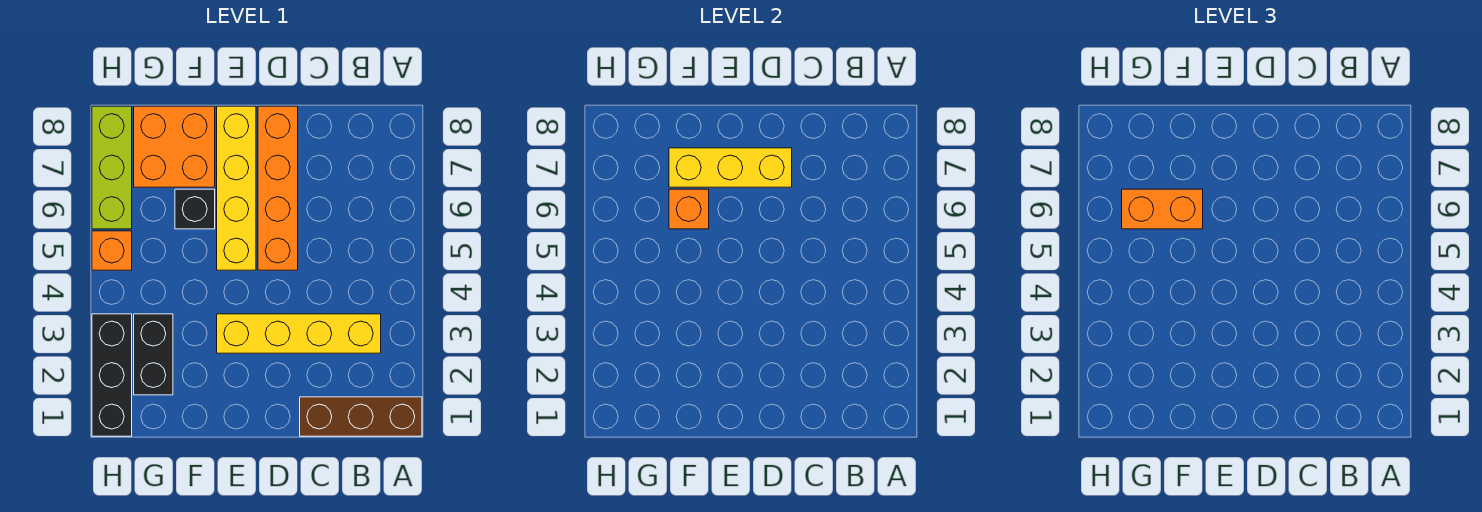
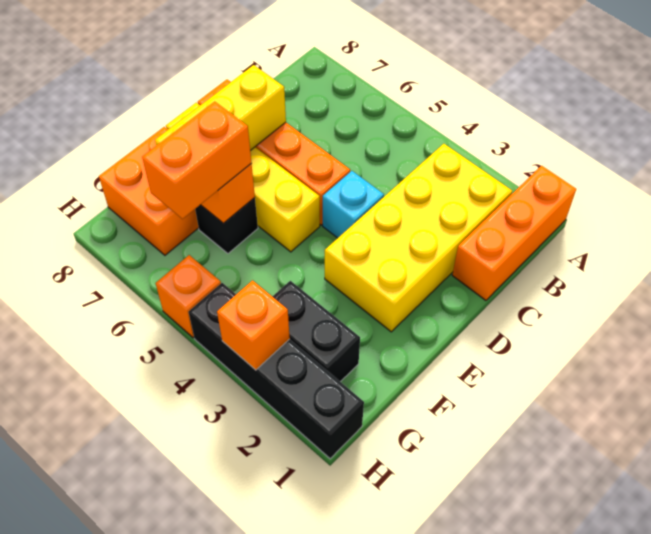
brown 1x3 brick [300,397,422,436] -> orange 1x3 brick [452,166,576,300]
yellow 1x4 brick [217,314,381,353] -> yellow 2x4 brick [325,144,512,332]
none -> cyan 1x1 brick [323,171,384,238]
black 1x3 brick [92,314,132,436] -> black 1x4 brick [188,283,364,459]
none -> orange 1x1 brick [217,280,290,370]
lime 1x3 brick [92,106,132,229] -> none

